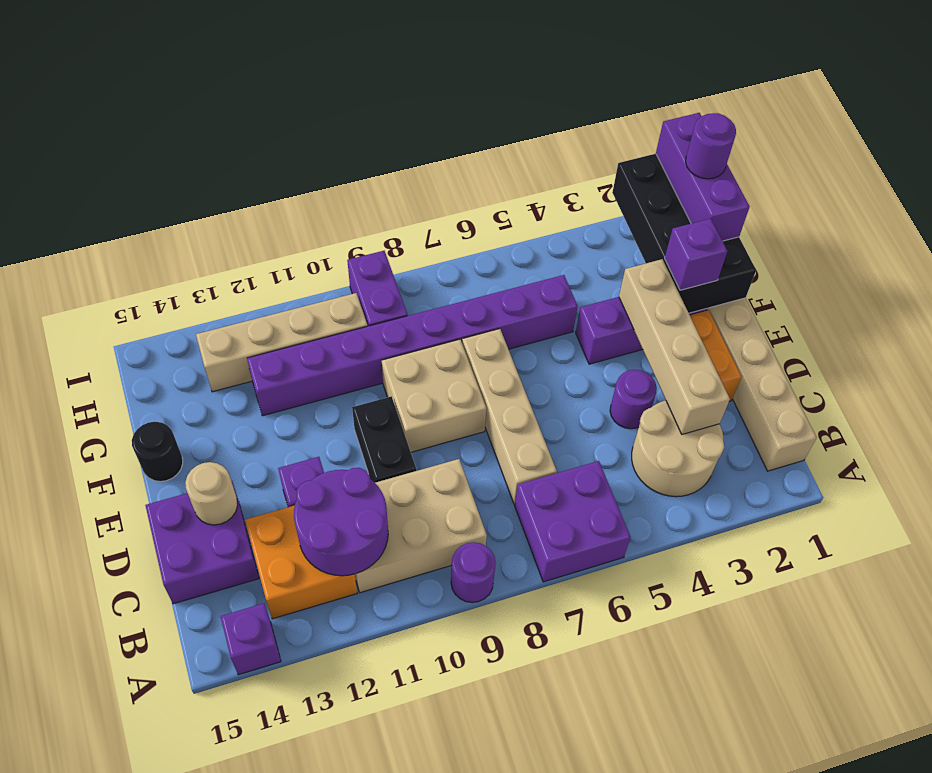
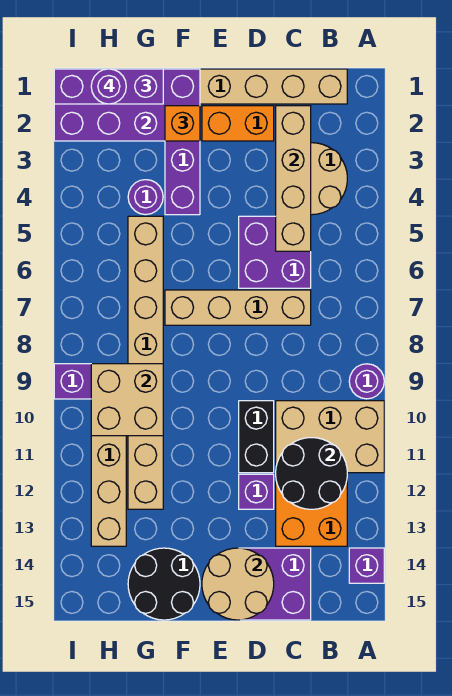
purple 2x2 brick [515,461,631,582] -> purple 2x2 brick moved to [239,216,311,288]
tan 2x3 brick [355,459,487,593] -> tan 2x3 brick turned to [276,401,384,473]
purple 2x2 round brick [294,468,388,576] -> black 2x2 round brick [276,438,347,509]
tan 1x4 brick [619,259,730,434] -> tan 1x4 brick turned to [276,106,311,251]
purple 1x1 round brick [610,370,657,429] -> purple 1x1 round brick moved to [128,180,163,215]
black 1x2 brick [352,396,416,483] -> black 1x2 brick turned to [239,401,274,473]
tan 1x1 round brick [185,462,238,525] -> tan 2x2 round brick [202,548,274,620]
tan 2x2 brick [382,339,487,452] -> tan 2x2 brick moved to [91,364,163,436]
black 2x4 brick [612,154,756,313] -> purple 2x4 brick [54,69,200,141]
purple 1x1 brick [665,219,727,290] -> orange 1x1 brick [165,106,200,141]
black 1x1 round brick [132,422,183,482] -> black 2x2 round brick [128,548,200,620]
purple 1x8 brick [247,275,578,416] -> tan 1x8 brick [128,216,163,509]

